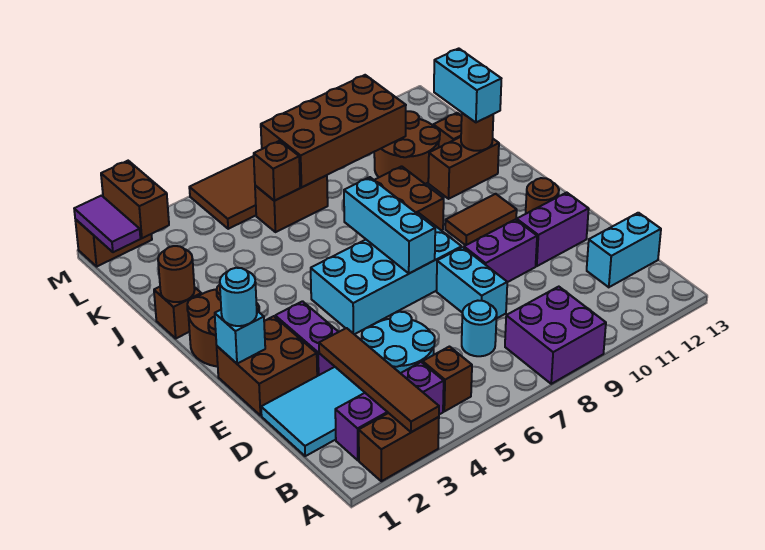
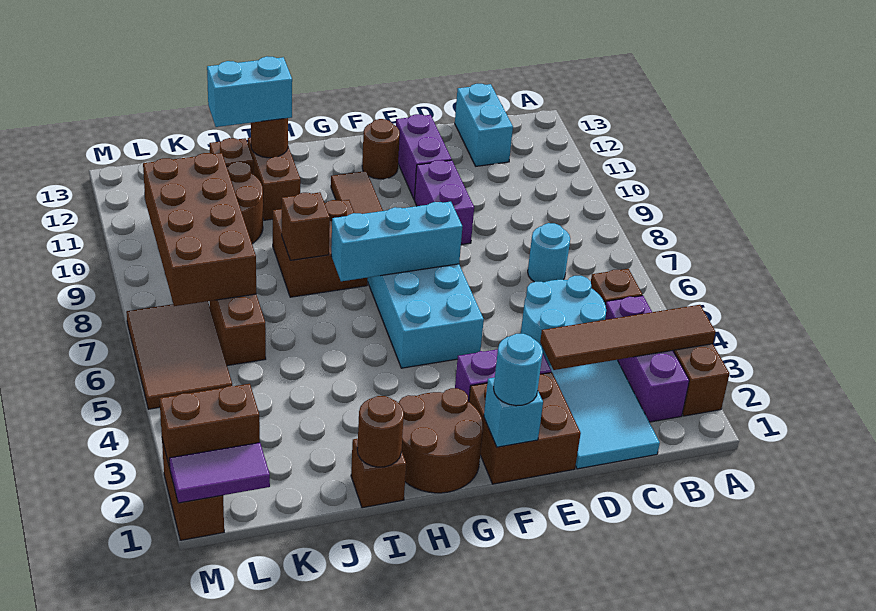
purple 2x2 brick [505,287,606,384] -> none
cyan 1x2 brick [437,247,507,319] -> none
brown 1x1 brick [254,141,300,201] -> brown 1x1 brick moved to [282,192,330,260]

